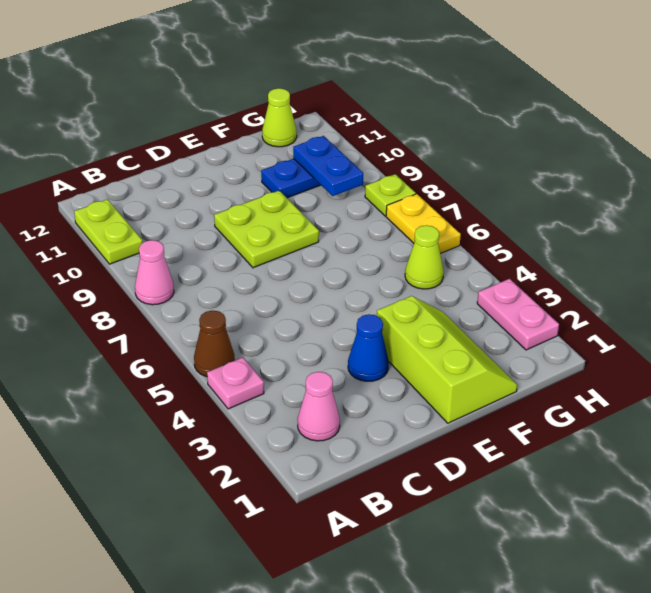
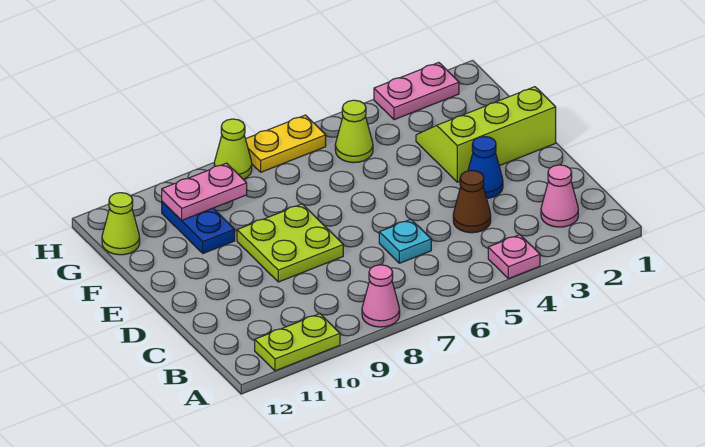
brown 1x1 cone [194,310,235,377] -> brown 1x1 cone moved to [453,170,491,233]
none -> cyan 1x1 plate [379,219,431,263]
blue 1x2 plate [293,136,363,196] -> pink 1x2 plate [162,163,247,220]
lime 1x1 plate [365,174,416,216] -> lime 1x1 cone [214,119,252,179]

